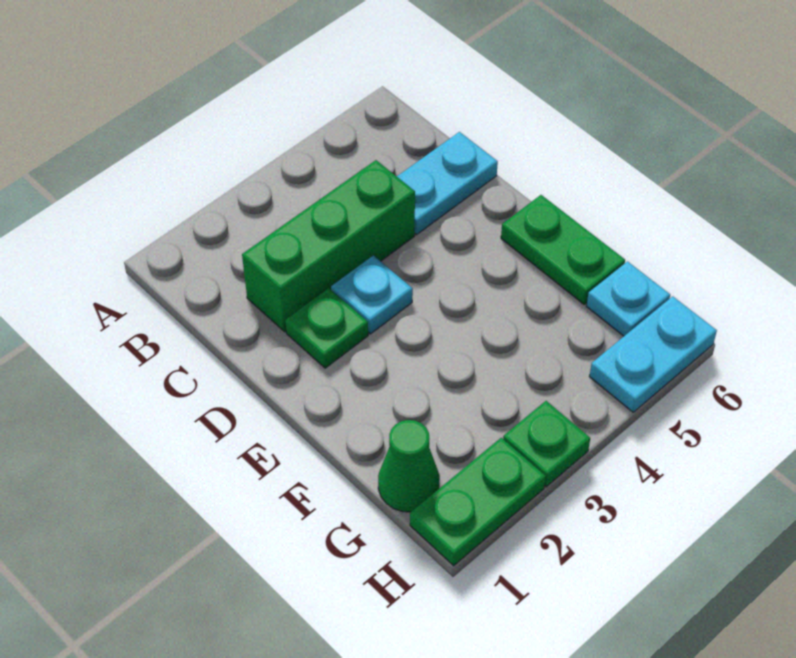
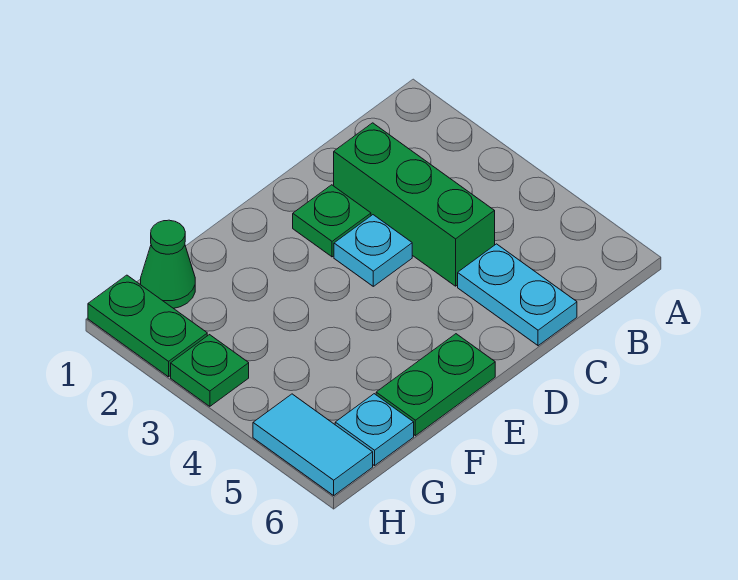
cyan 1x2 plate [589,296,717,412] -> cyan 1x2 tile [253,394,373,495]

